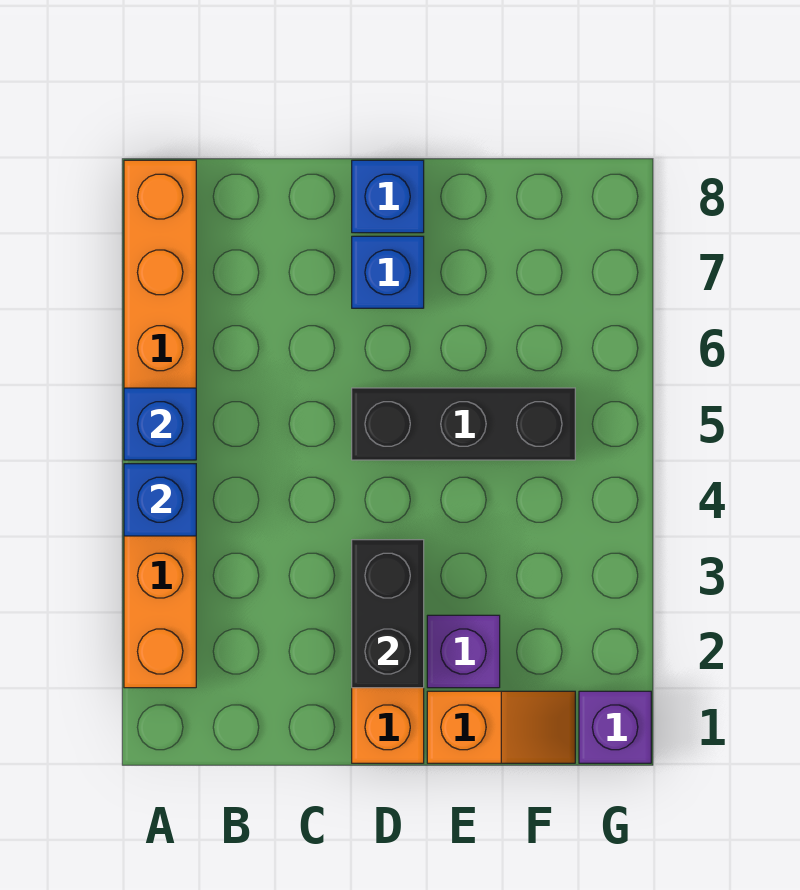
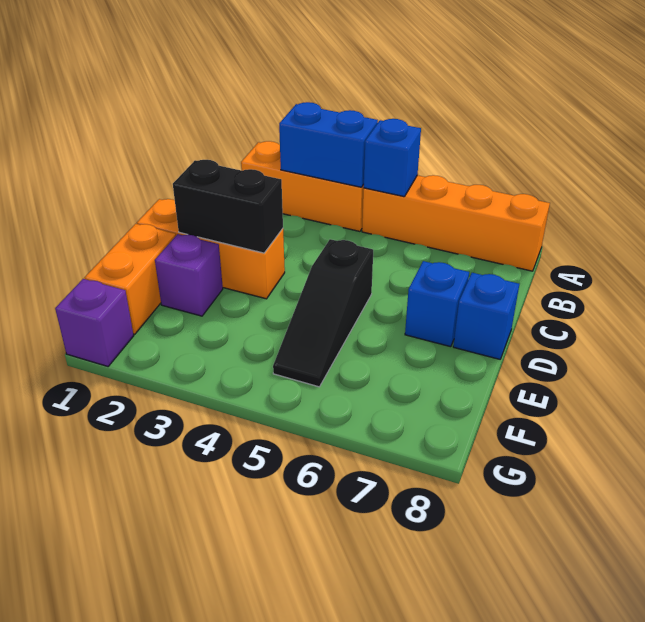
blue 1x1 brick [124,464,196,536] -> blue 1x2 brick [279,102,378,187]
black 1x3 brick [352,388,575,460] -> black 1x3 slope [273,239,373,387]
orange 1x2 slope [427,691,575,763] -> orange 1x2 brick [85,224,176,334]

